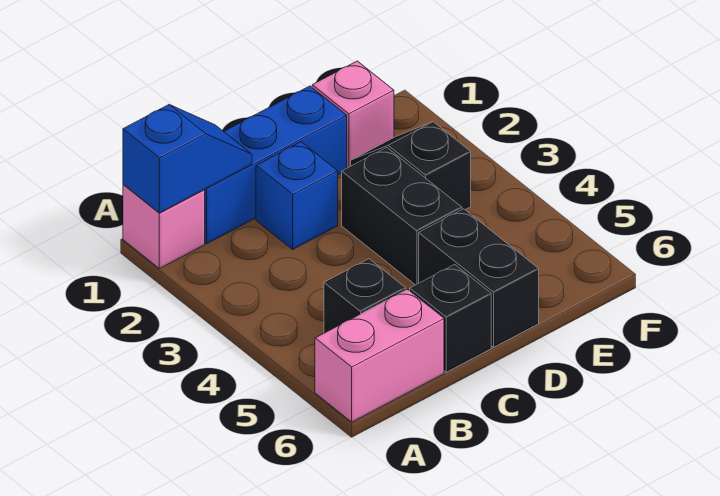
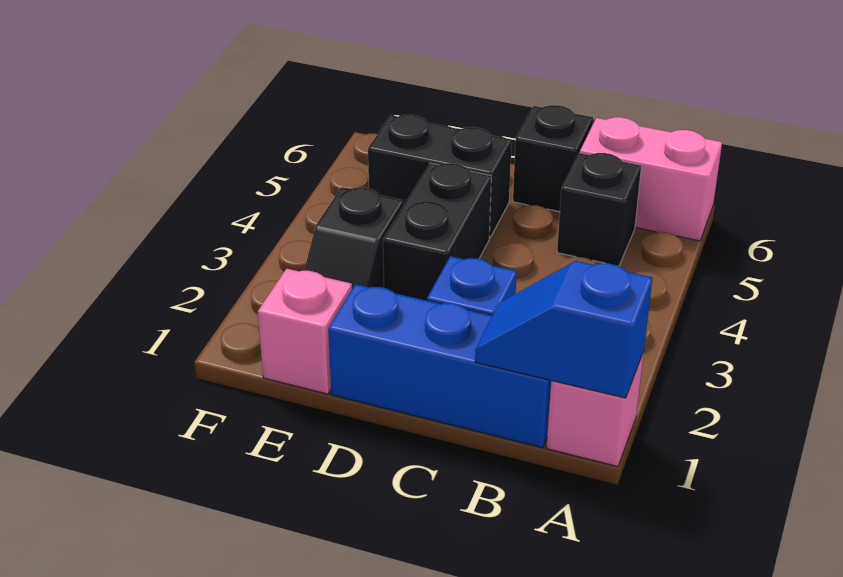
black 1x2 brick [419,209,539,347] -> black 1x2 brick turned to [368,115,512,238]

